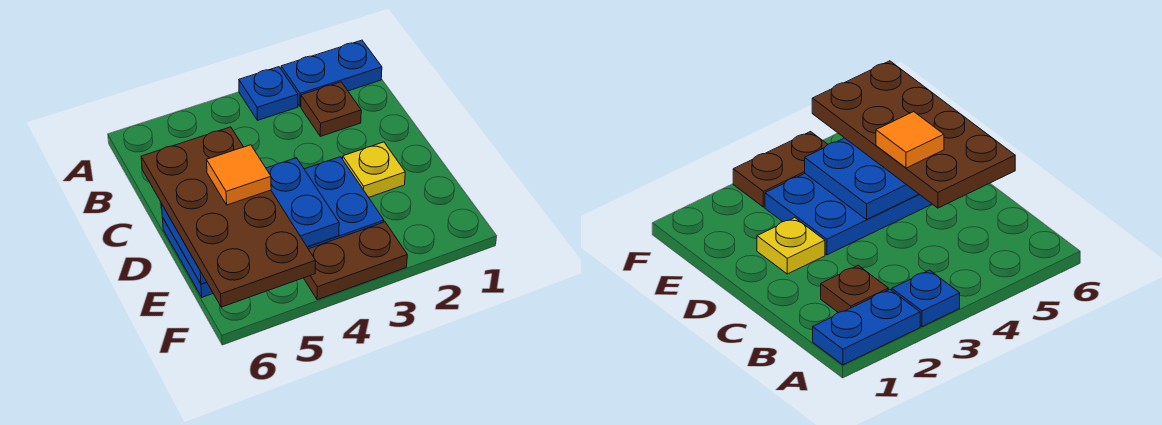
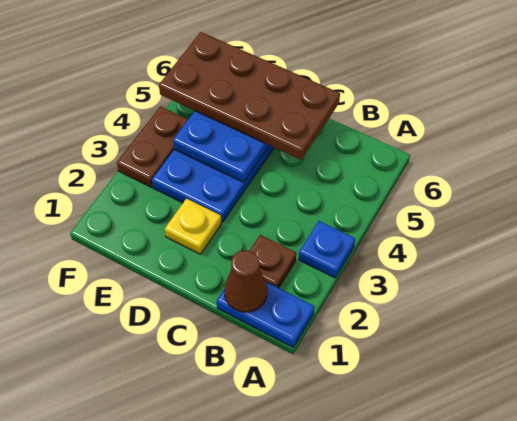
blue 1x2 plate [281,40,382,107] -> blue 1x2 plate turned to [217,282,314,347]
none -> brown 1x1 cone [224,250,267,312]
orange 1x1 tile [207,145,271,205] -> none

